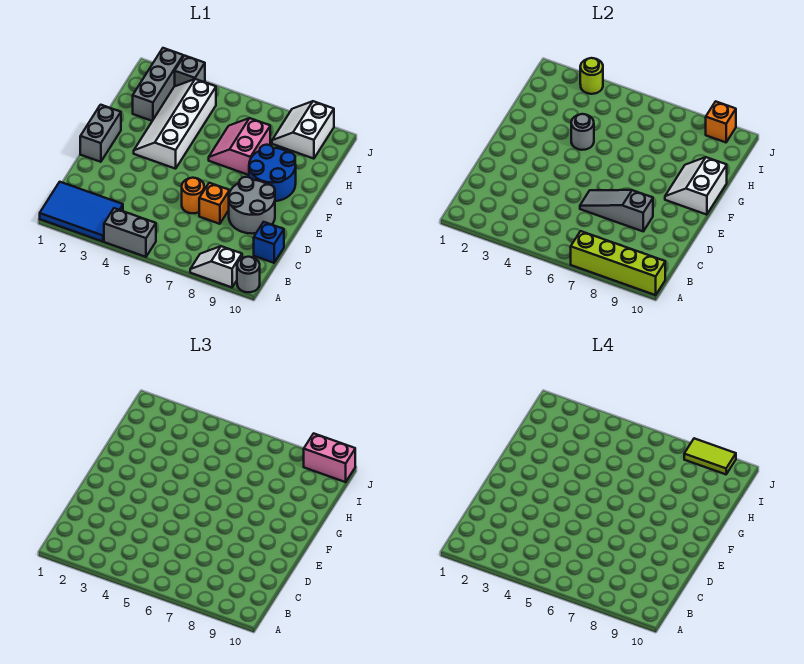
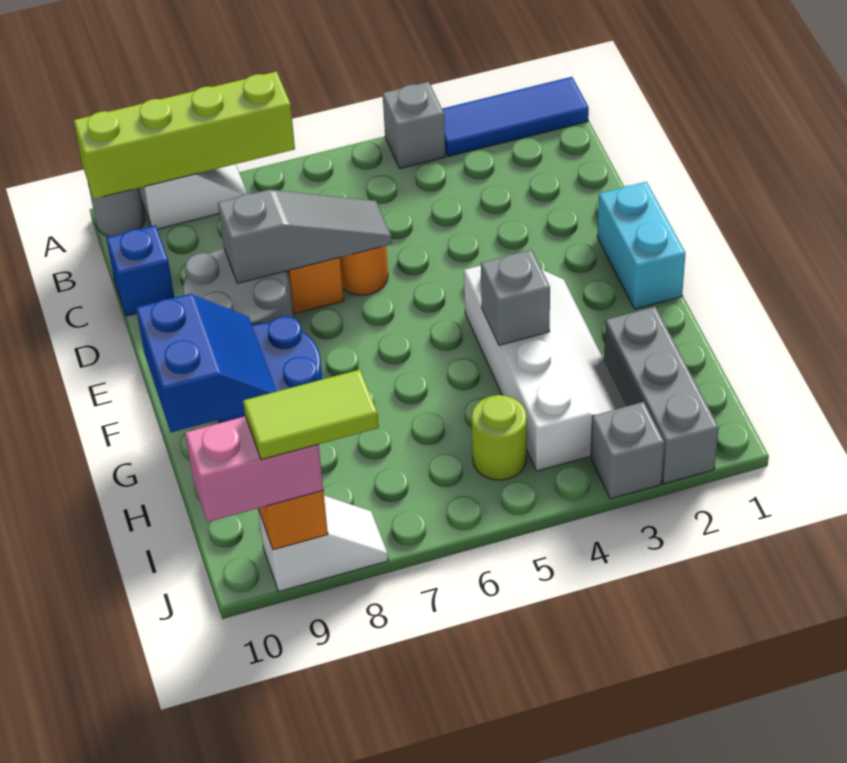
blue 2x3 tile [40,182,123,242] -> blue 1x3 tile [442,77,589,157]
grey 1x2 brick [104,208,156,257] -> grey 1x1 brick [383,82,445,169]
grey 1x2 brick [80,105,121,162] -> cyan 1x2 brick [597,182,685,309]
white 2x2 slope [665,157,727,215] -> blue 2x2 slope [136,294,277,432]
grey 1x1 round brick [571,114,594,150] -> grey 1x1 brick [481,250,550,345]
pink 2x2 slope [209,118,270,175] -> none
white 2x2 slope [272,101,334,159] -> white 1x2 slope [258,496,388,591]
lime 1x1 round brick [580,58,603,94] -> lime 1x1 round brick moved to [472,395,527,480]

